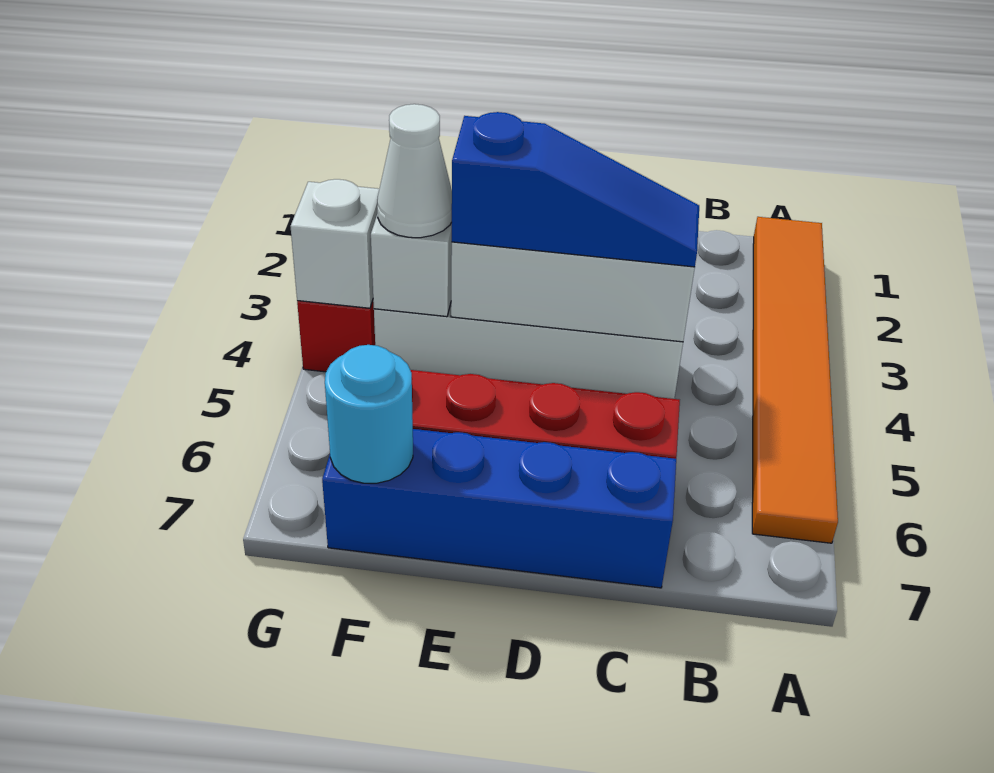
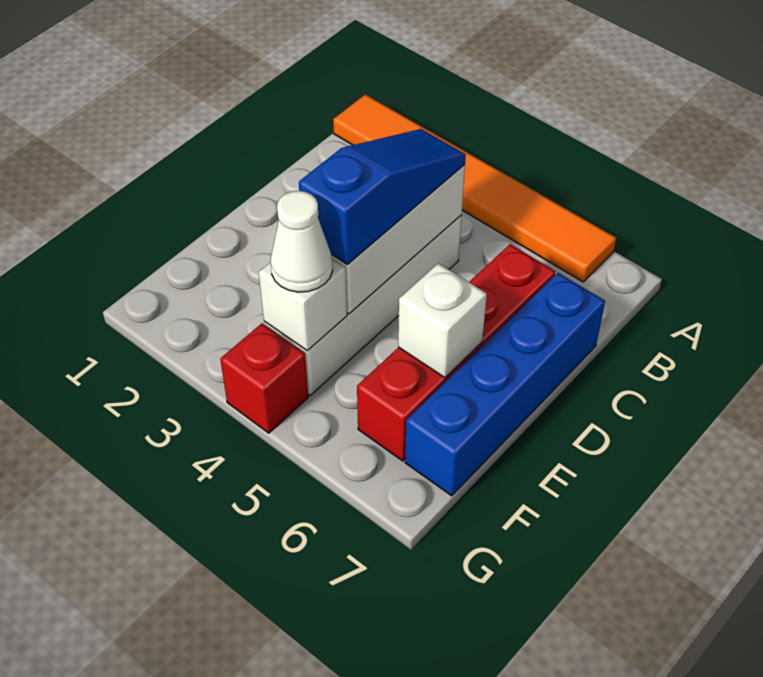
cyan 1x1 round brick [325,345,413,483] -> none
white 1x1 brick [290,179,379,308] -> white 1x1 brick moved to [398,263,487,378]

